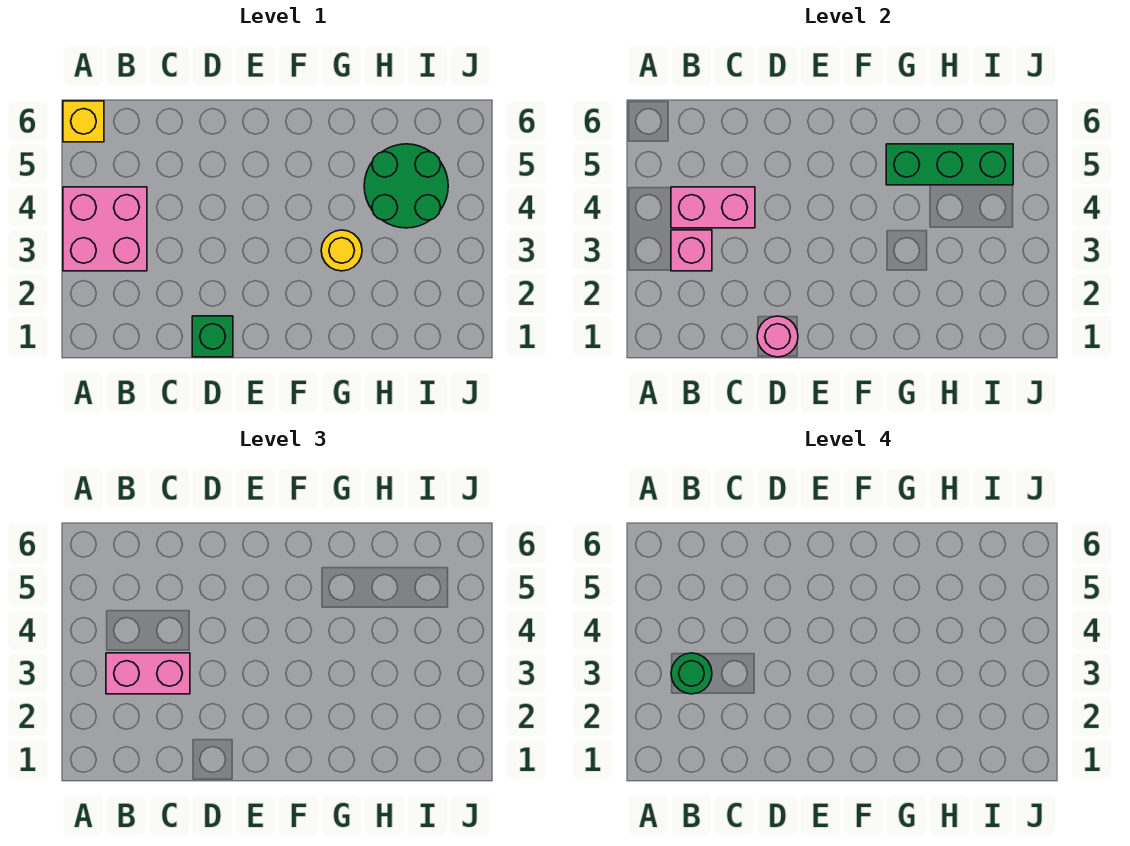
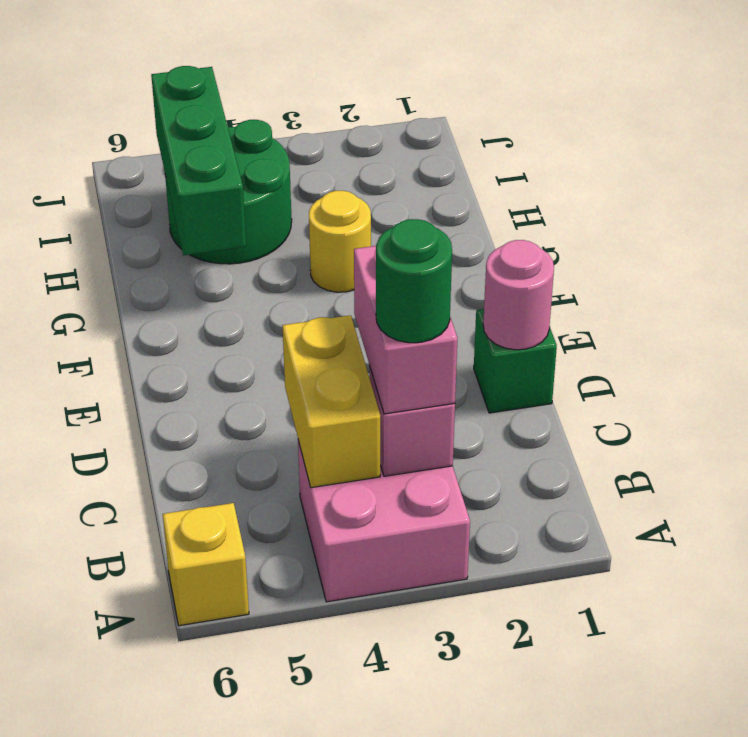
pink 1x2 brick [671,187,755,228] -> yellow 1x2 brick [283,315,380,488]

